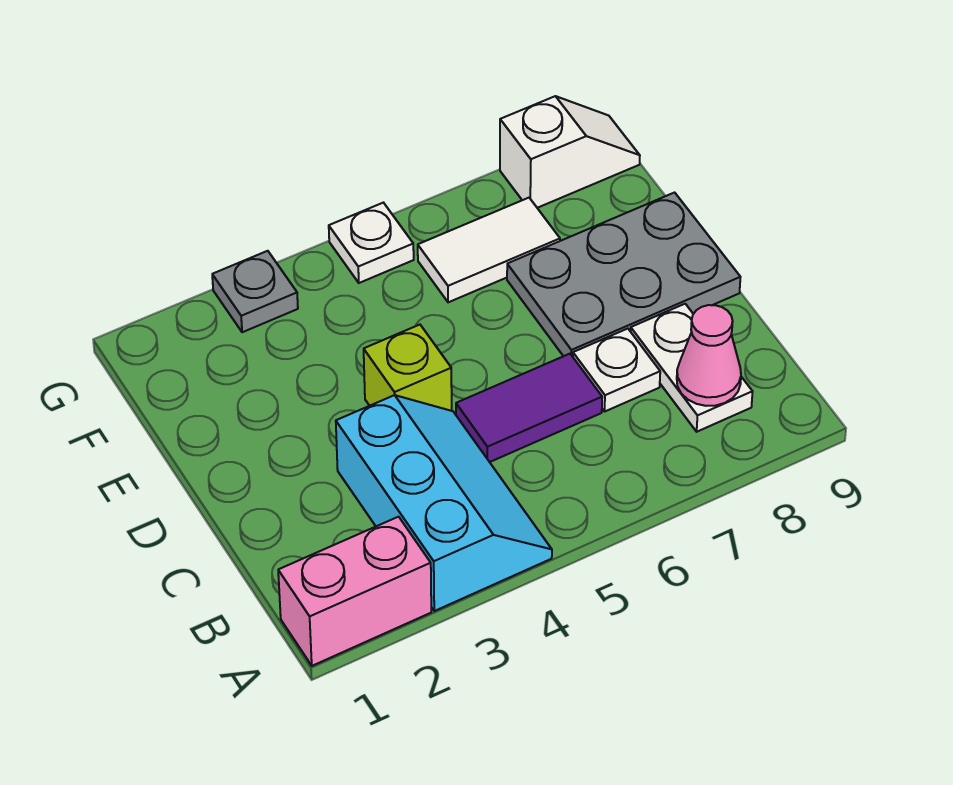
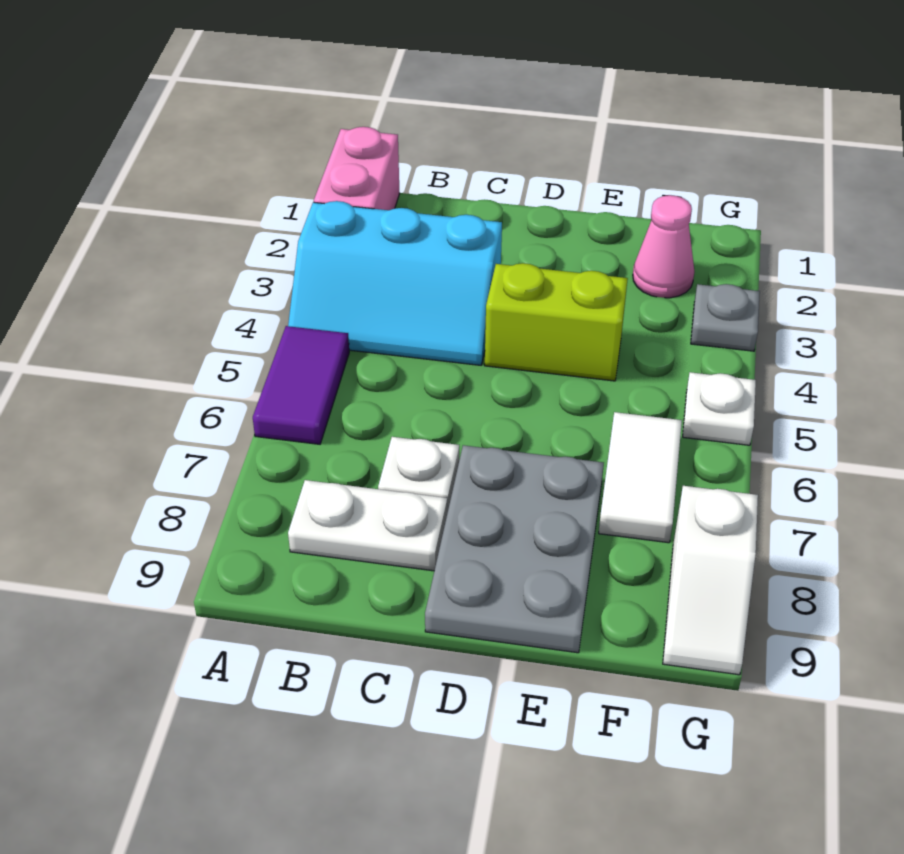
pink 1x1 cone [677,305,741,406] -> pink 1x1 cone moved to [633,195,694,298]
purple 1x2 tile [456,354,602,462] -> purple 1x2 tile moved to [253,326,349,444]
lime 1x1 brick [364,325,452,411] -> lime 1x2 brick [485,263,628,381]

